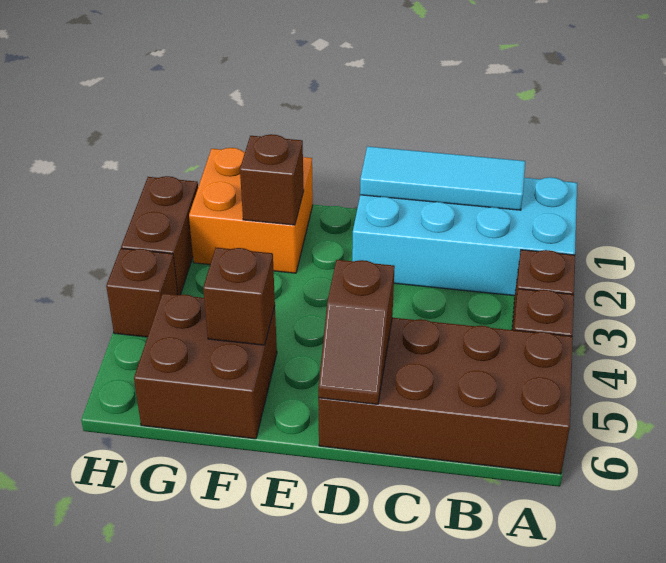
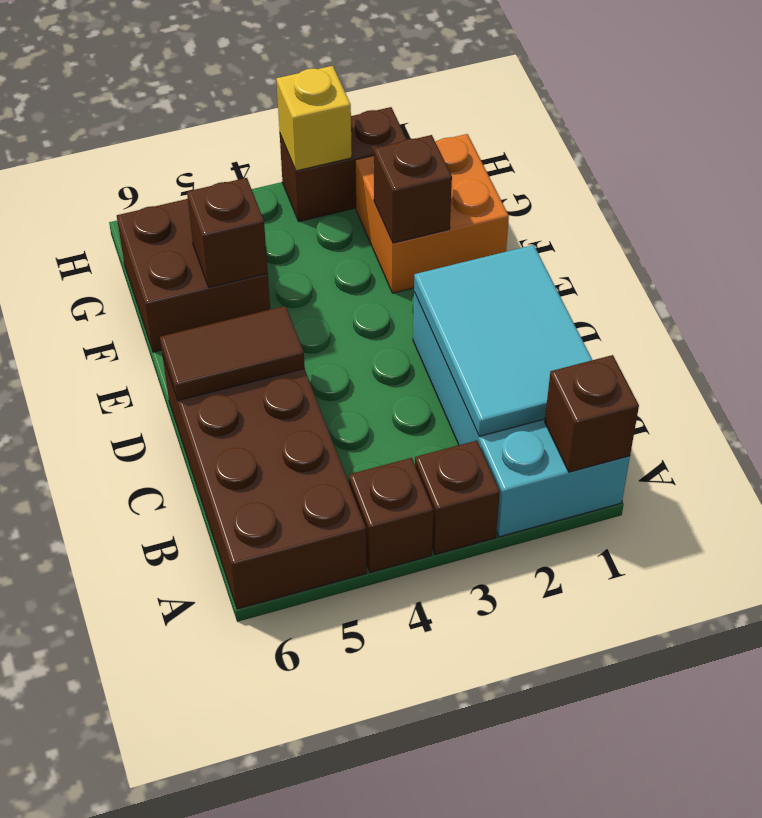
cyan 1x3 tile [360,146,525,210] -> cyan 2x3 tile [414,245,592,436]
brown 1x2 slope [318,260,395,404] -> brown 1x2 tile [160,306,305,401]
none -> yellow 1x1 brick [276,66,352,171]
brown 1x1 brick [106,248,178,337] -> brown 1x1 brick moved to [545,355,639,472]

